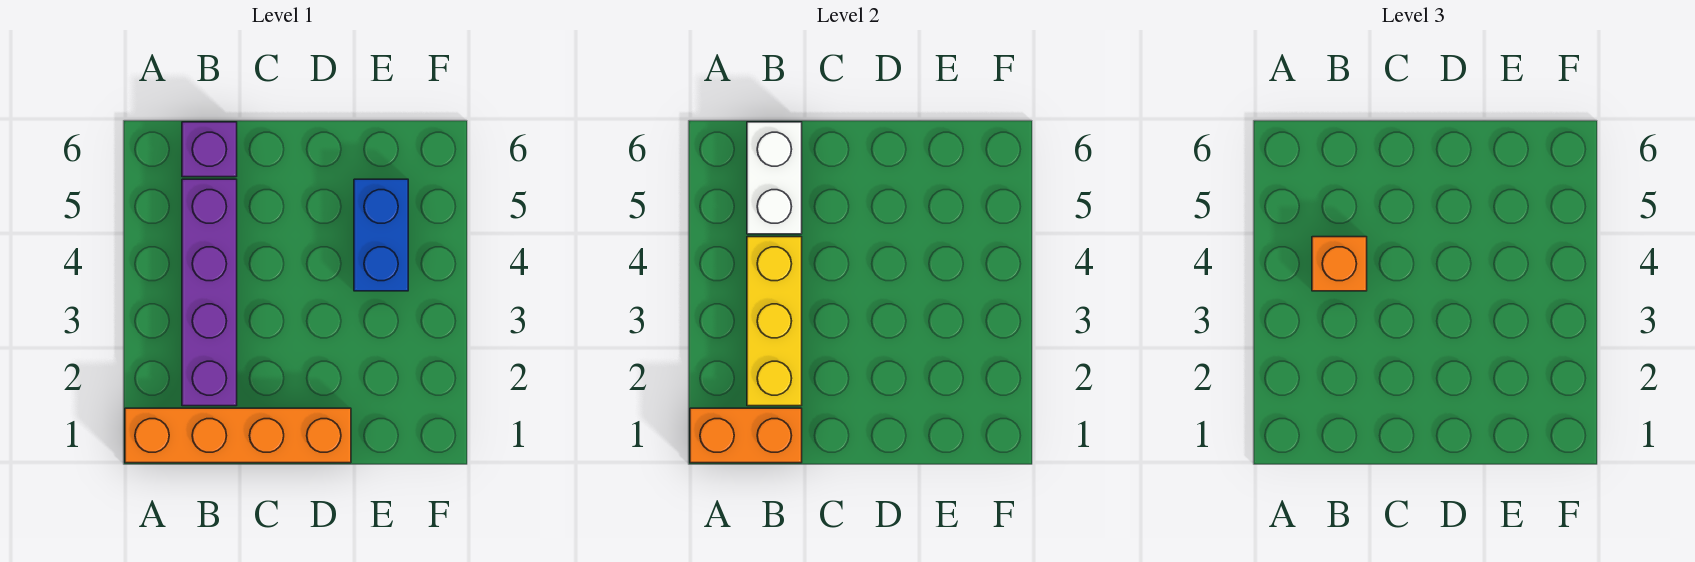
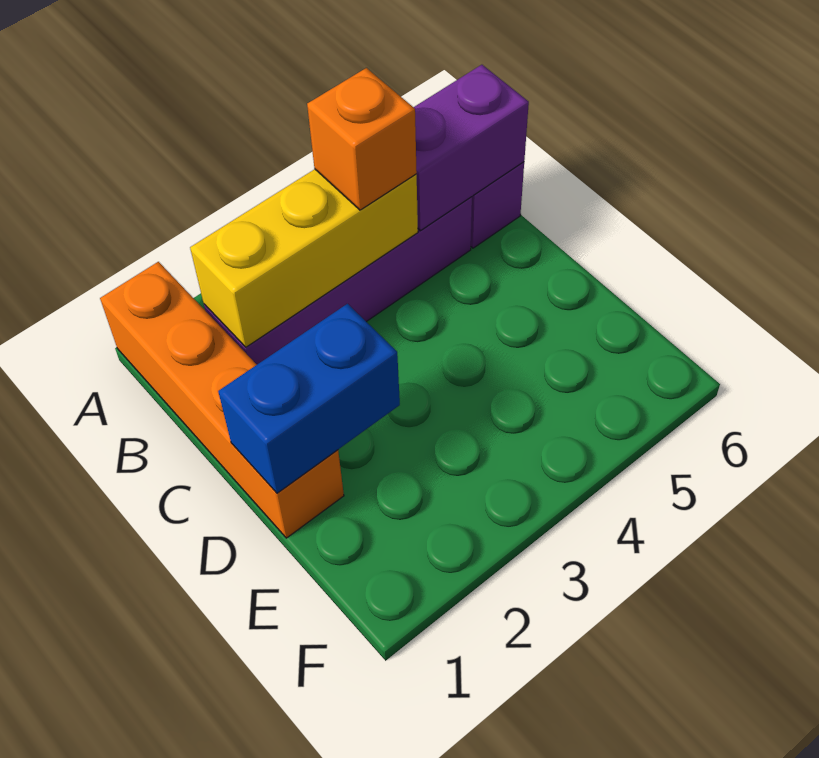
orange 1x2 brick [690,408,802,463] -> none
white 1x2 brick [747,122,802,234] -> purple 1x2 brick [414,65,529,230]
blue 1x2 brick [354,179,408,291] -> blue 1x2 brick moved to [218,304,400,493]

